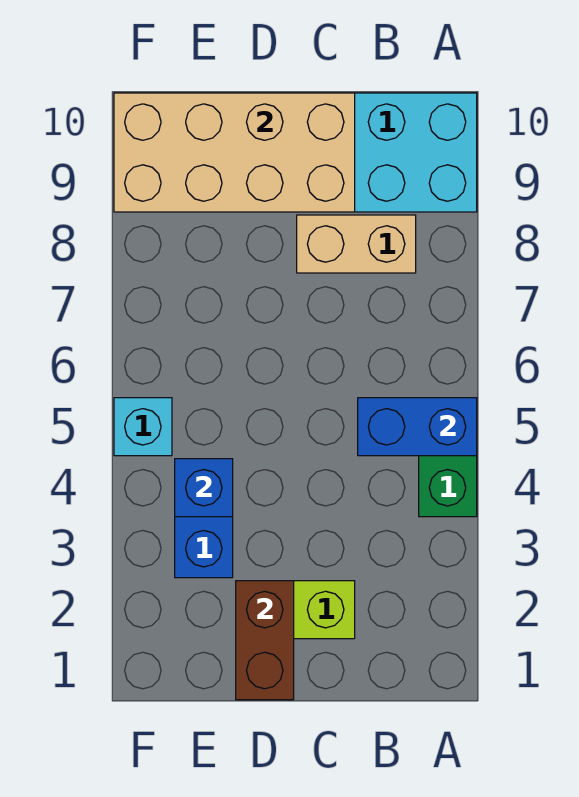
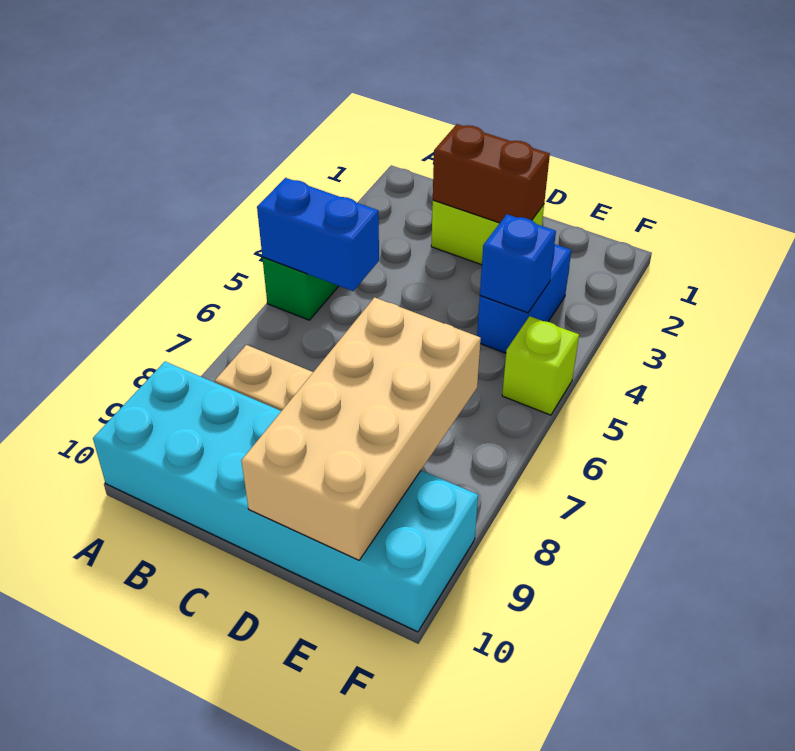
tan 2x4 brick [114,93,355,212] -> tan 2x4 brick turned to [241,297,481,560]
brown 1x2 brick [236,581,294,700] -> brown 1x2 brick turned to [433,124,550,223]
cyan 1x1 brick [114,398,172,456] -> lime 1x1 brick [502,316,579,415]

